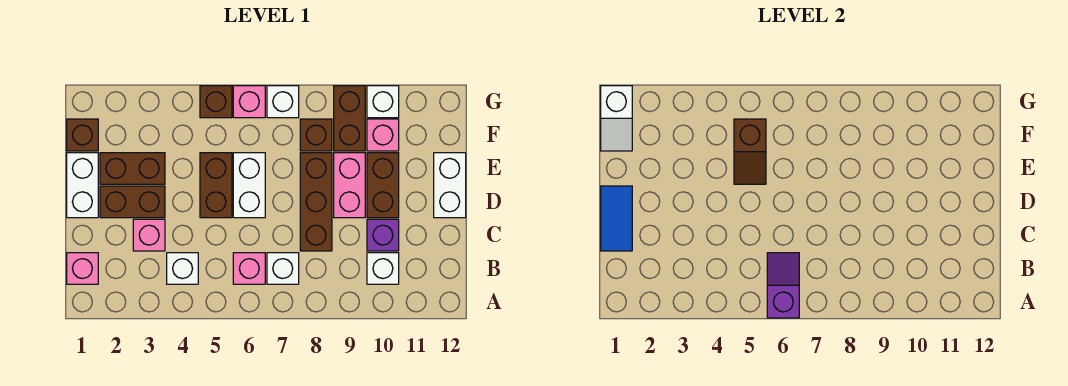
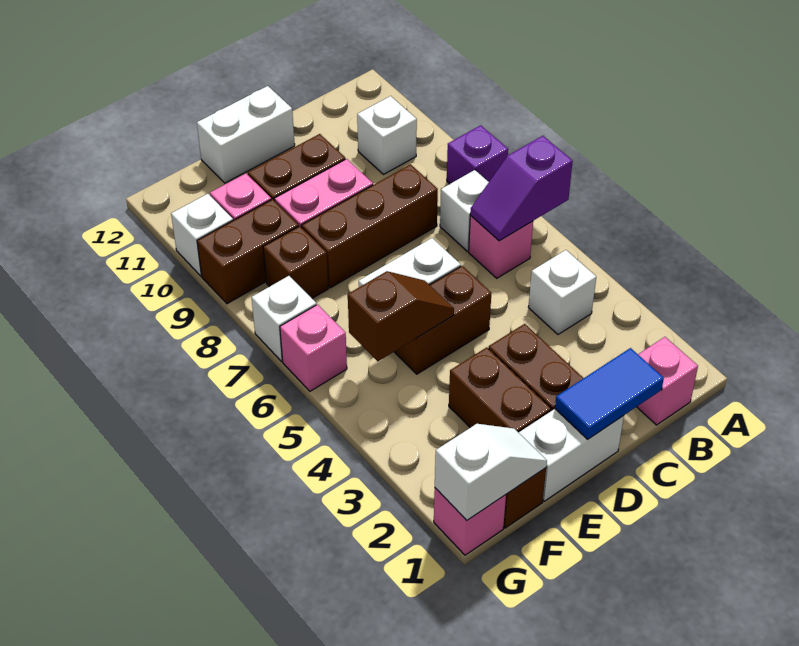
pink 1x1 brick [133,219,165,251] -> pink 1x1 brick moved to [434,488,506,555]
purple 1x1 brick [367,219,399,251] -> purple 1x1 brick moved to [447,125,508,184]
brown 1x1 brick [200,86,232,118] -> none

